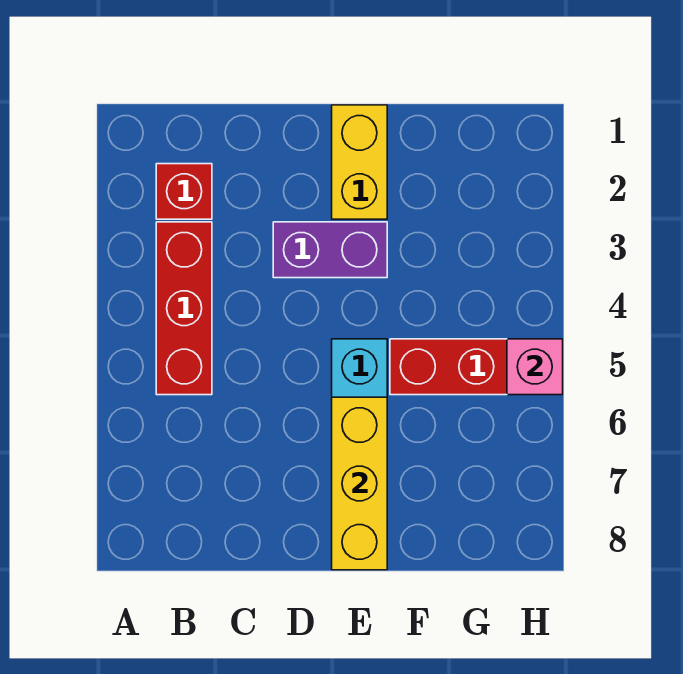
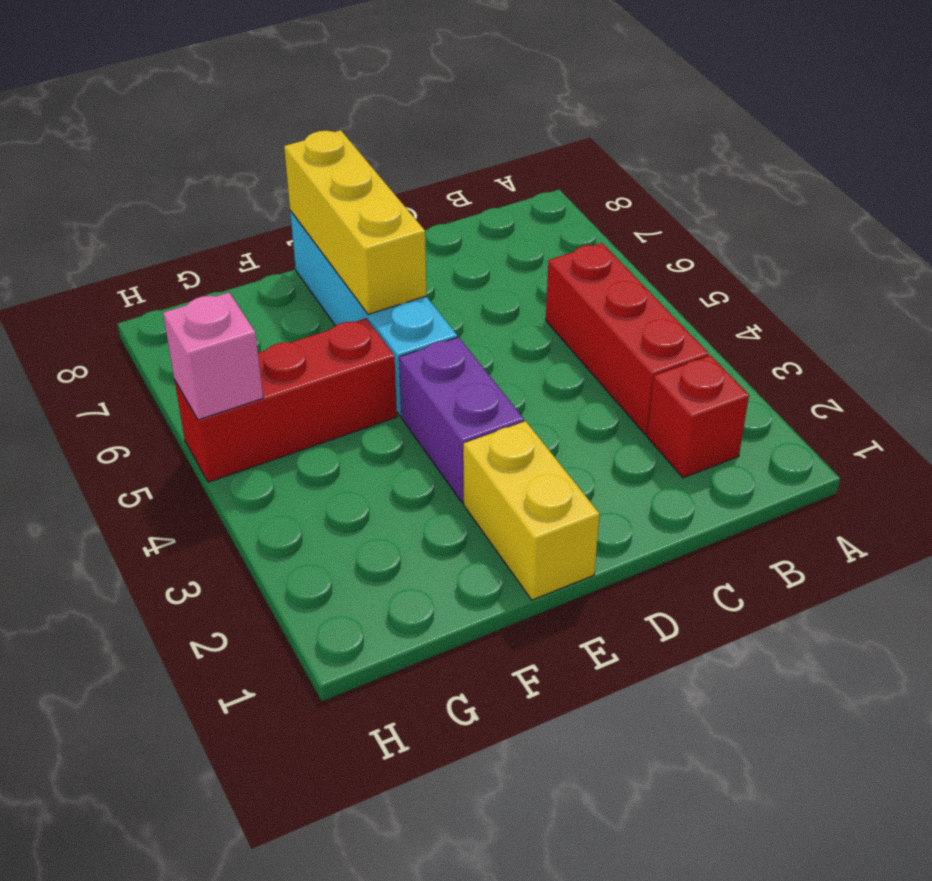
purple 1x2 brick [273,222,387,278] -> purple 1x2 brick turned to [399,337,524,503]

